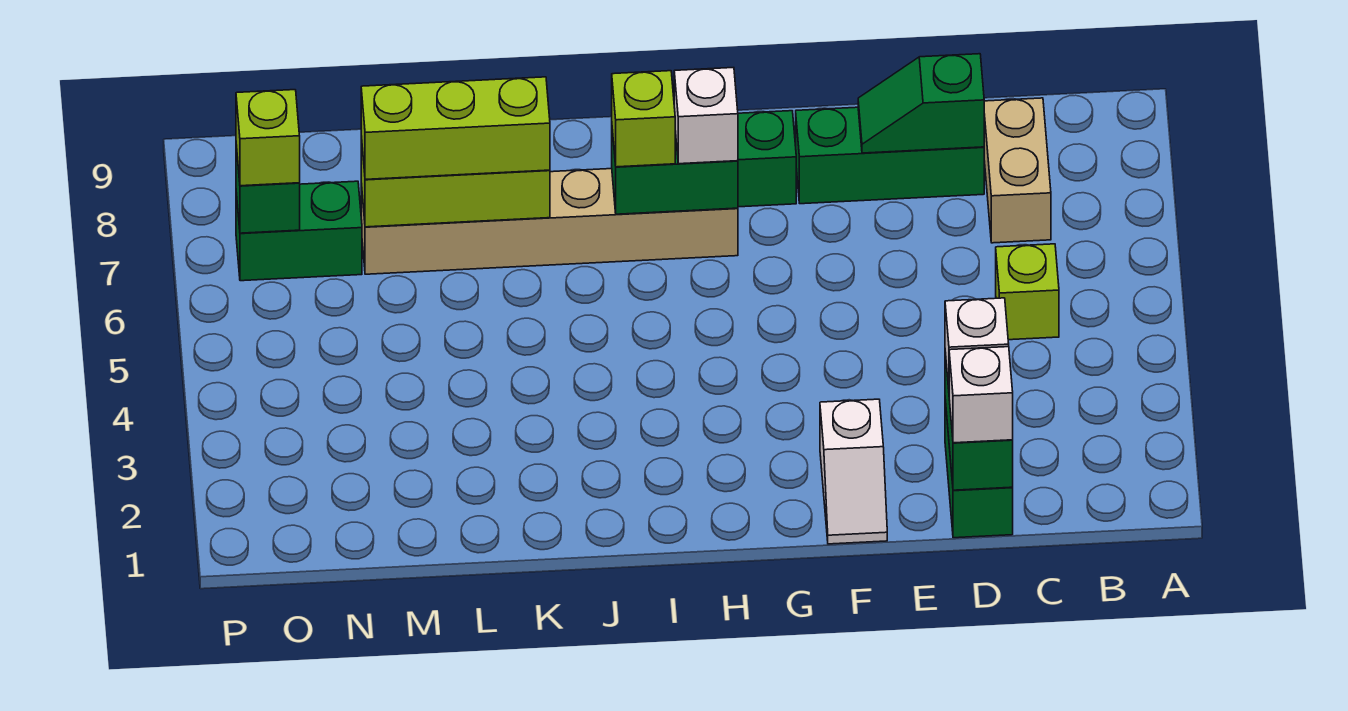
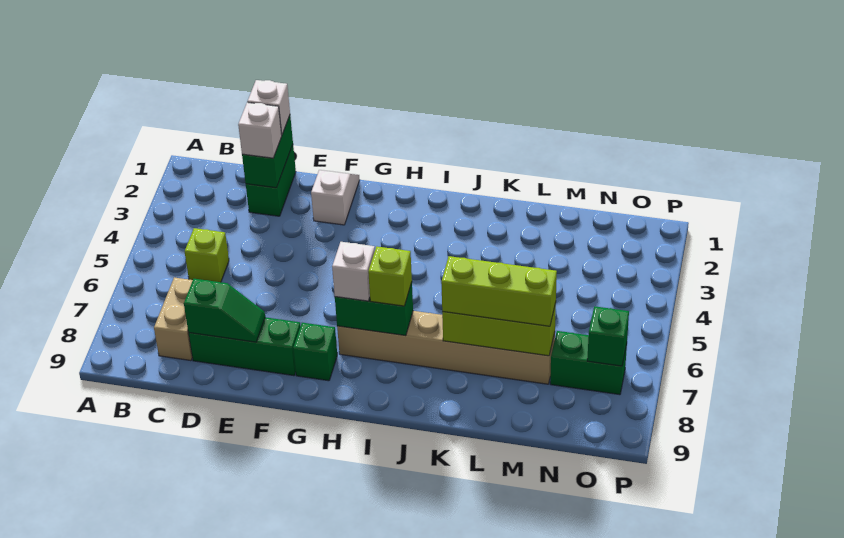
lime 1x1 brick [236,90,300,186] -> none

